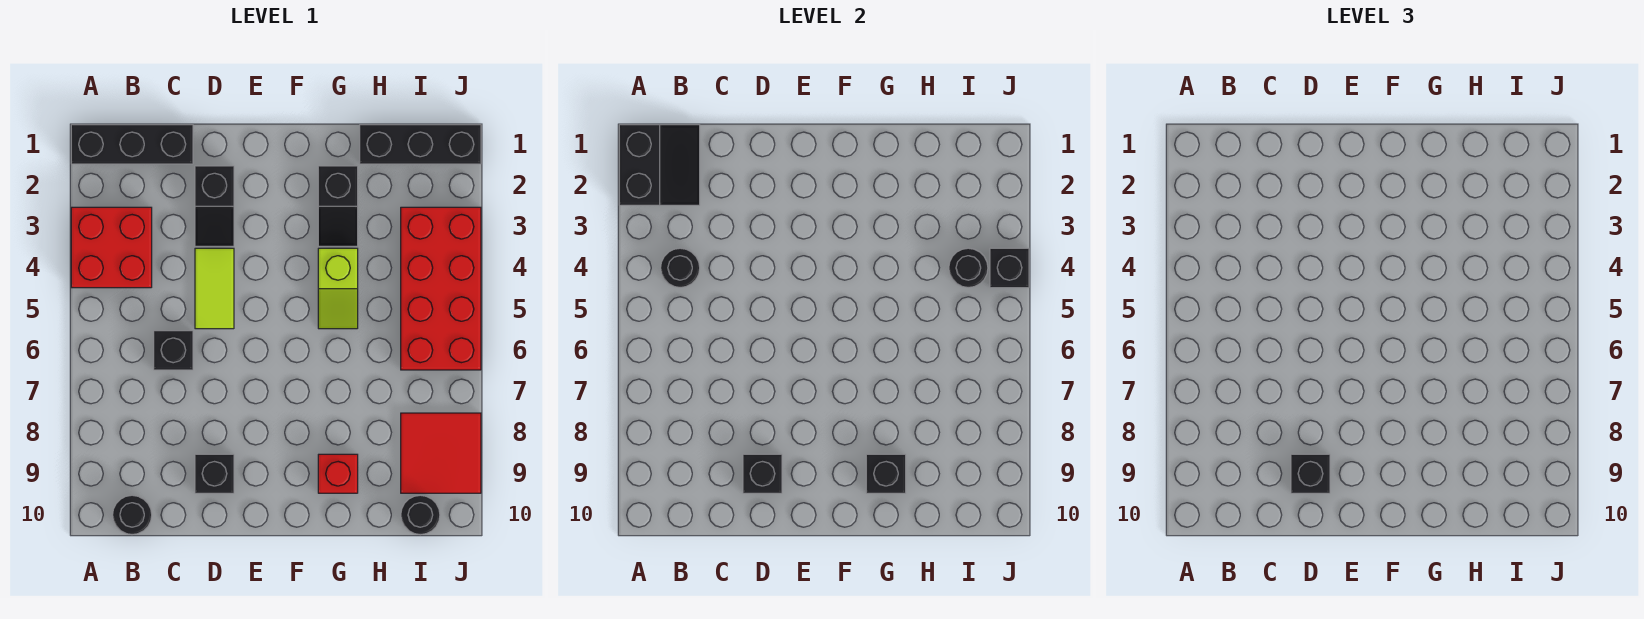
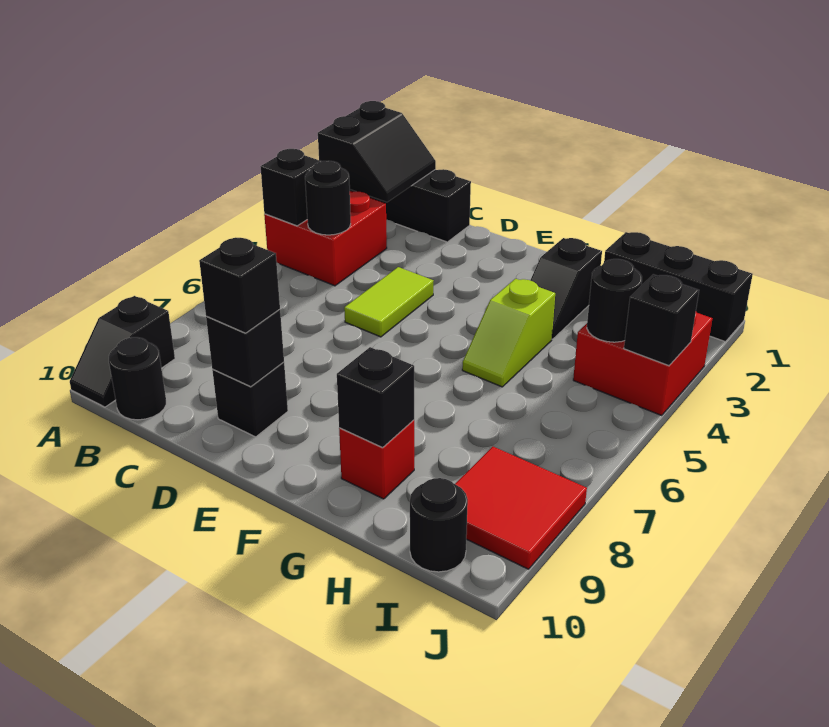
black 1x1 brick [154,331,193,370] -> black 1x1 brick moved to [260,149,321,226]
black 1x2 slope [195,166,234,246] -> black 1x2 slope moved to [70,296,175,407]
red 2x4 brick [401,207,481,370] -> red 2x2 brick [573,312,713,415]

